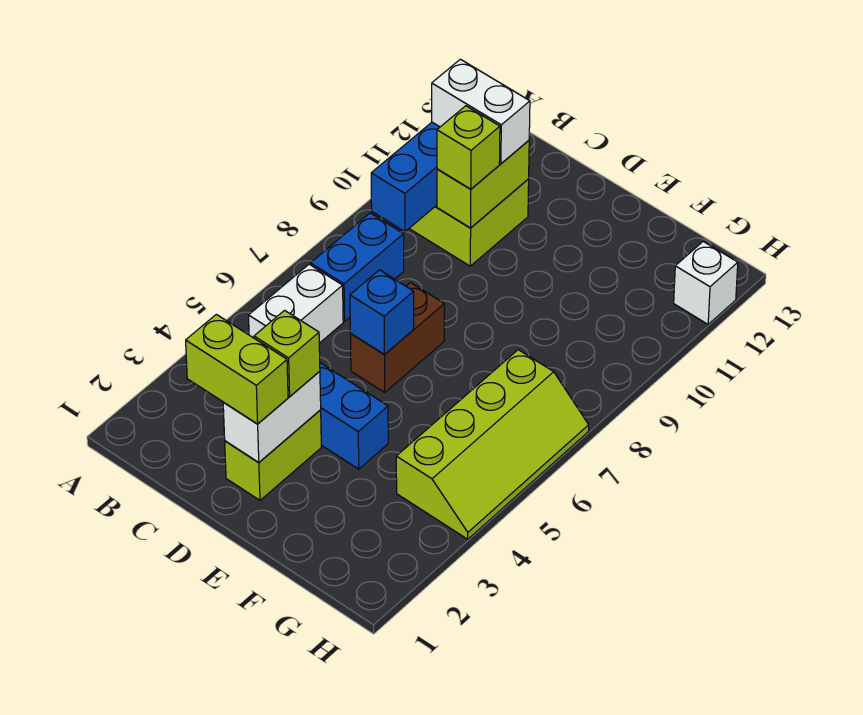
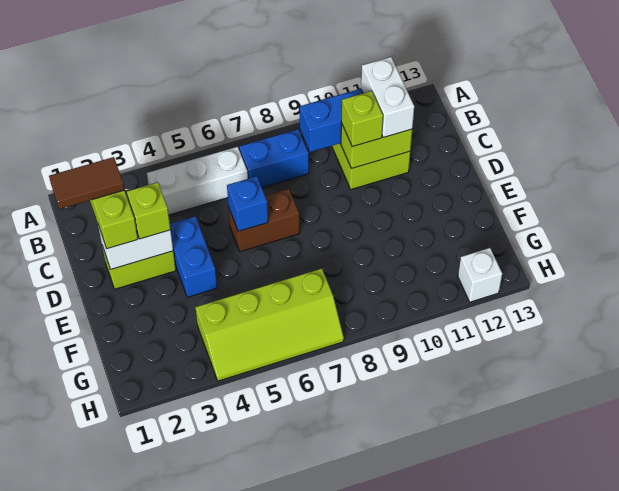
white 1x2 brick [249,264,343,343] -> white 1x3 brick [147,147,248,215]
none -> brown 1x2 tile [49,157,124,209]

